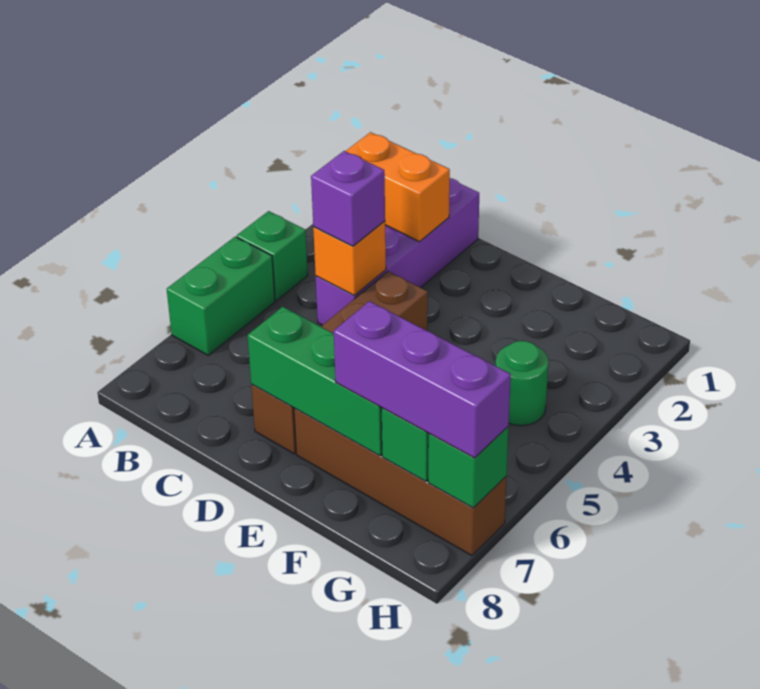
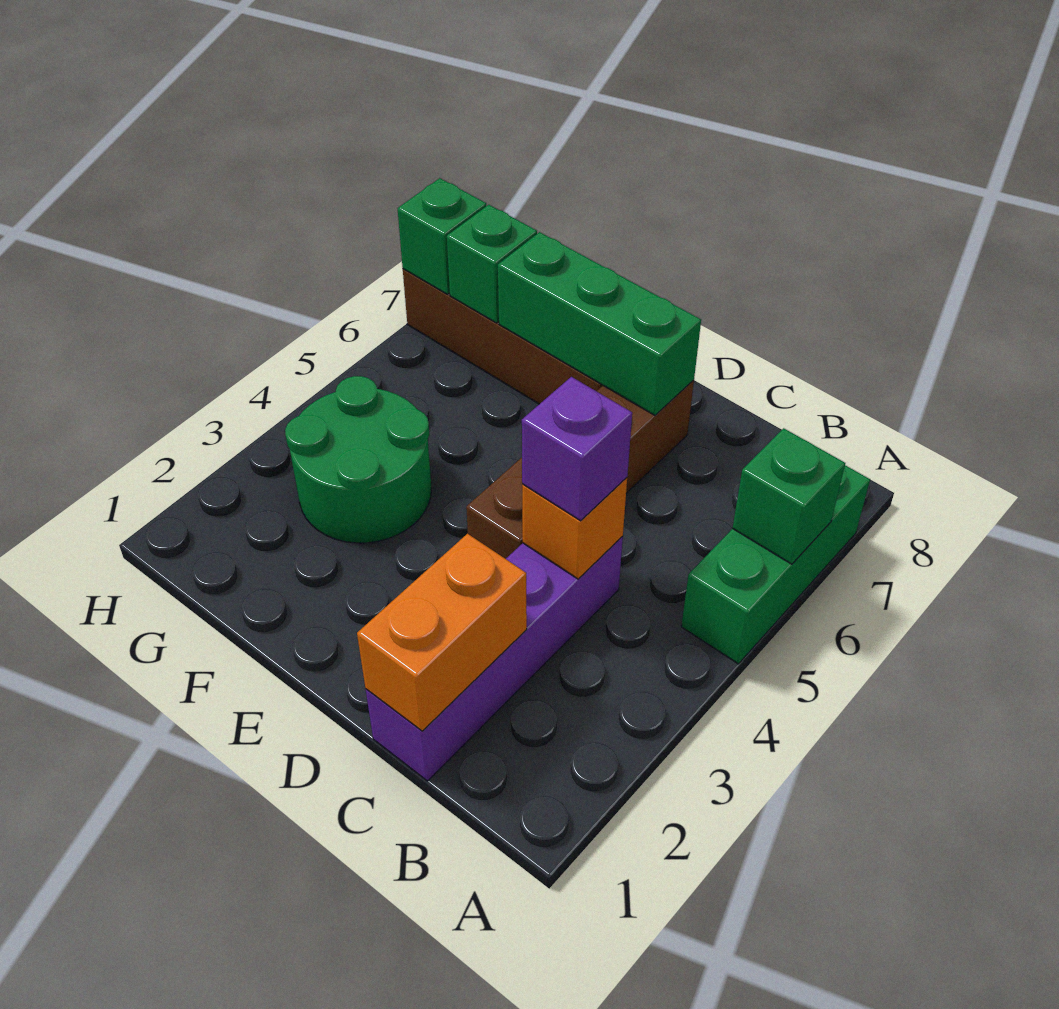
green 1x1 brick [237,211,308,301] -> green 1x1 brick moved to [733,428,845,564]
green 1x2 brick [167,237,275,355] -> green 1x3 brick [681,465,870,664]
orange 1x2 brick [346,132,450,242] -> orange 1x2 brick turned to [357,534,527,731]
purple 1x3 brick [334,301,511,458] -> none
green 1x1 round brick [496,341,548,426] -> green 2x2 round brick [285,376,431,543]

